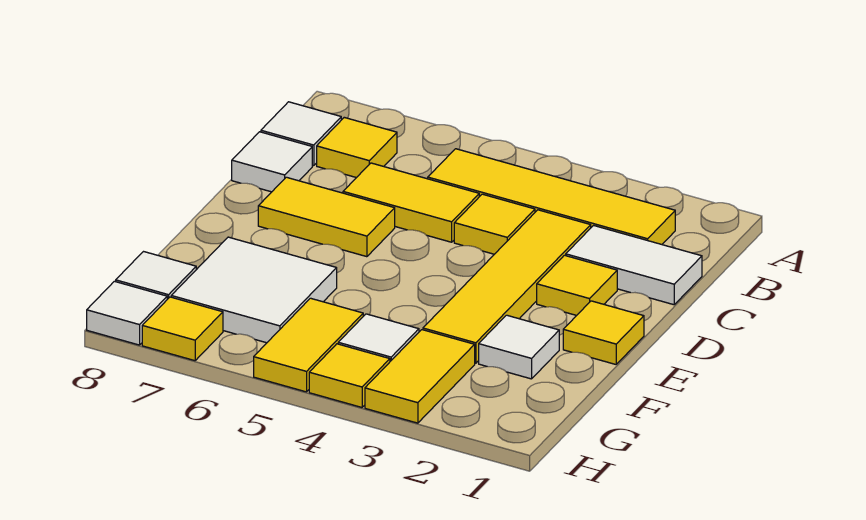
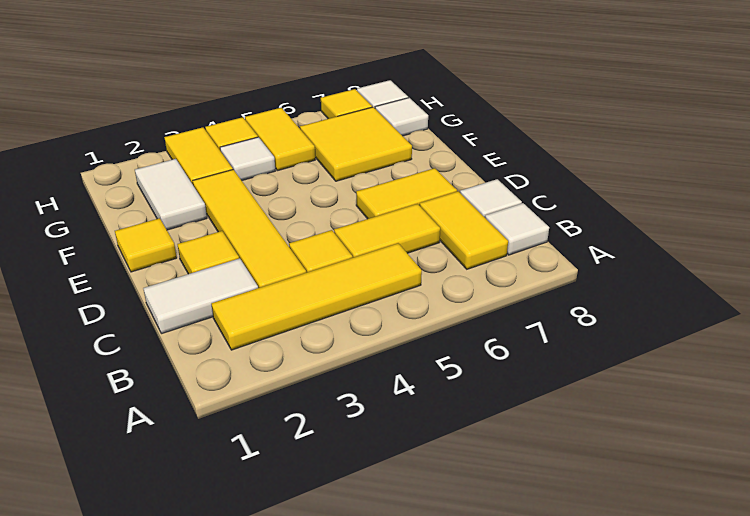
yellow 1x1 tile [317,117,397,178] -> yellow 1x2 tile [419,191,508,269]
white 1x1 tile [479,315,559,379] -> white 1x2 tile [135,159,207,230]
white 2x2 tile [171,237,337,343] -> yellow 2x2 tile [300,107,412,181]

